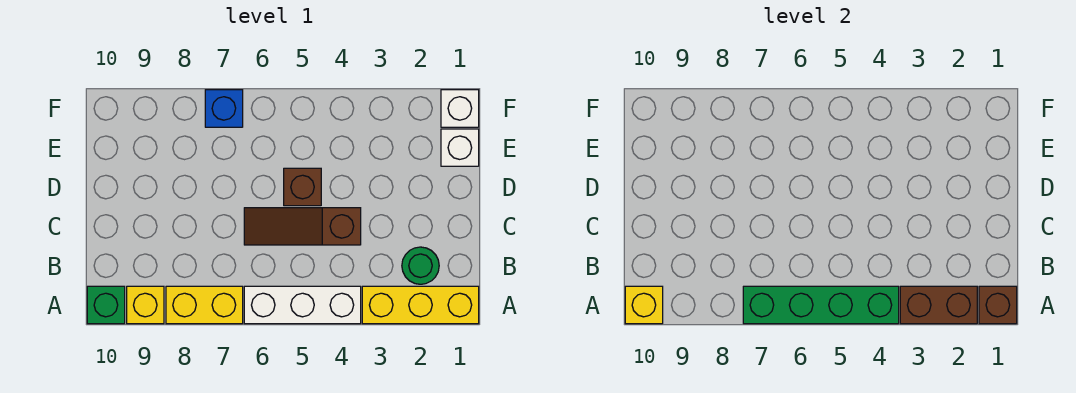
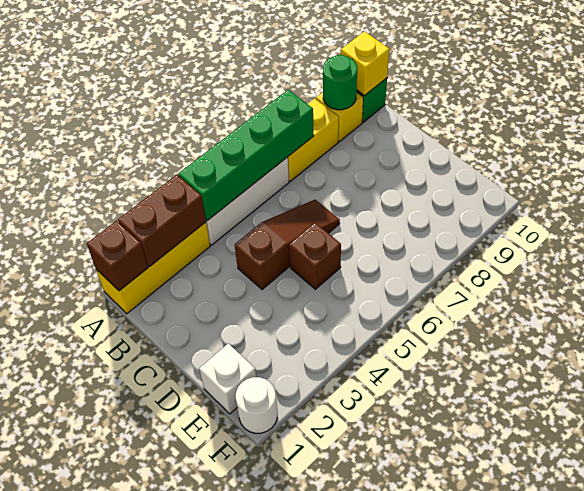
green 1x1 round brick [402,247,439,284] -> green 1x1 round brick moved to [323,55,357,110]
white 1x1 brick [441,90,479,127] -> white 1x1 round brick [236,377,277,433]
blue 1x1 brick [205,90,243,127] -> none

